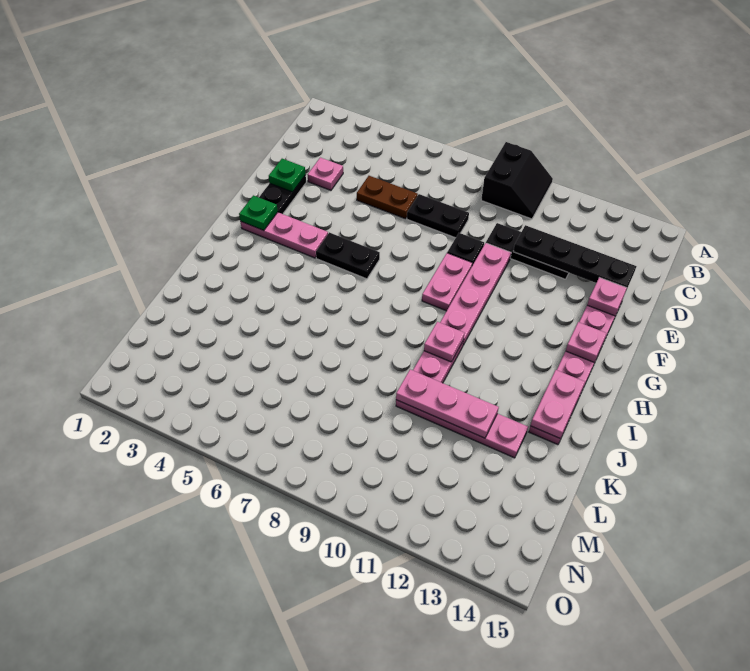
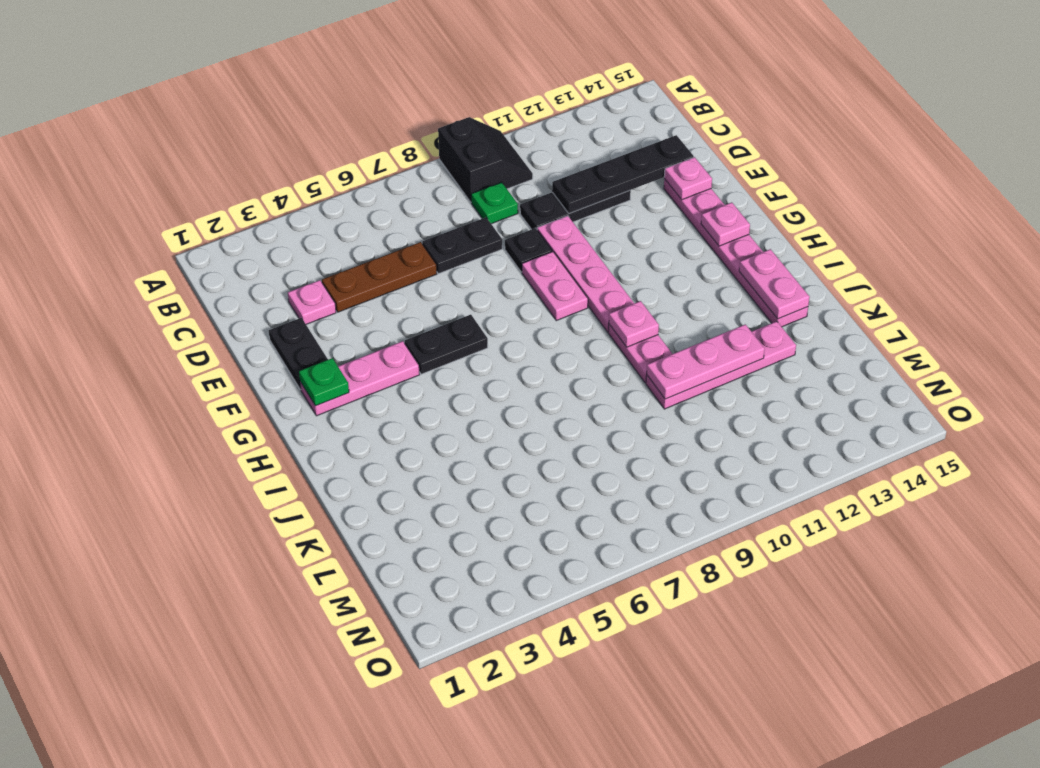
brown 1x2 plate [357,176,418,219] -> brown 1x3 plate [322,242,437,312]
green 1x1 plate [269,159,306,192] -> green 1x1 plate moved to [471,182,518,224]

